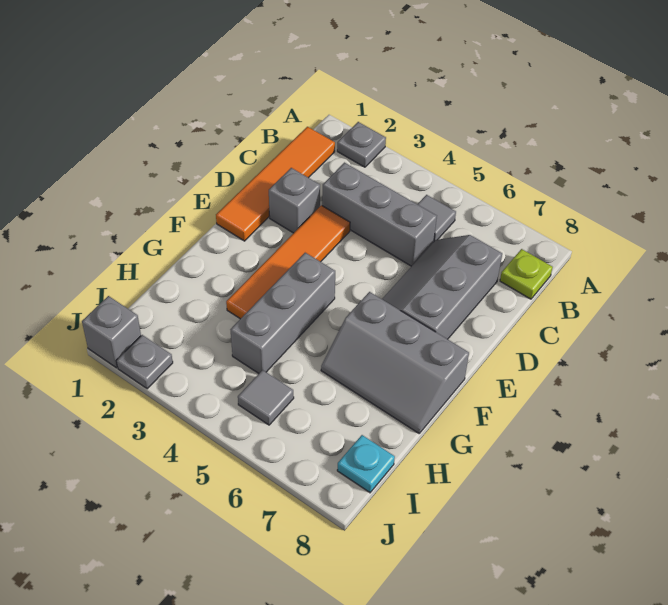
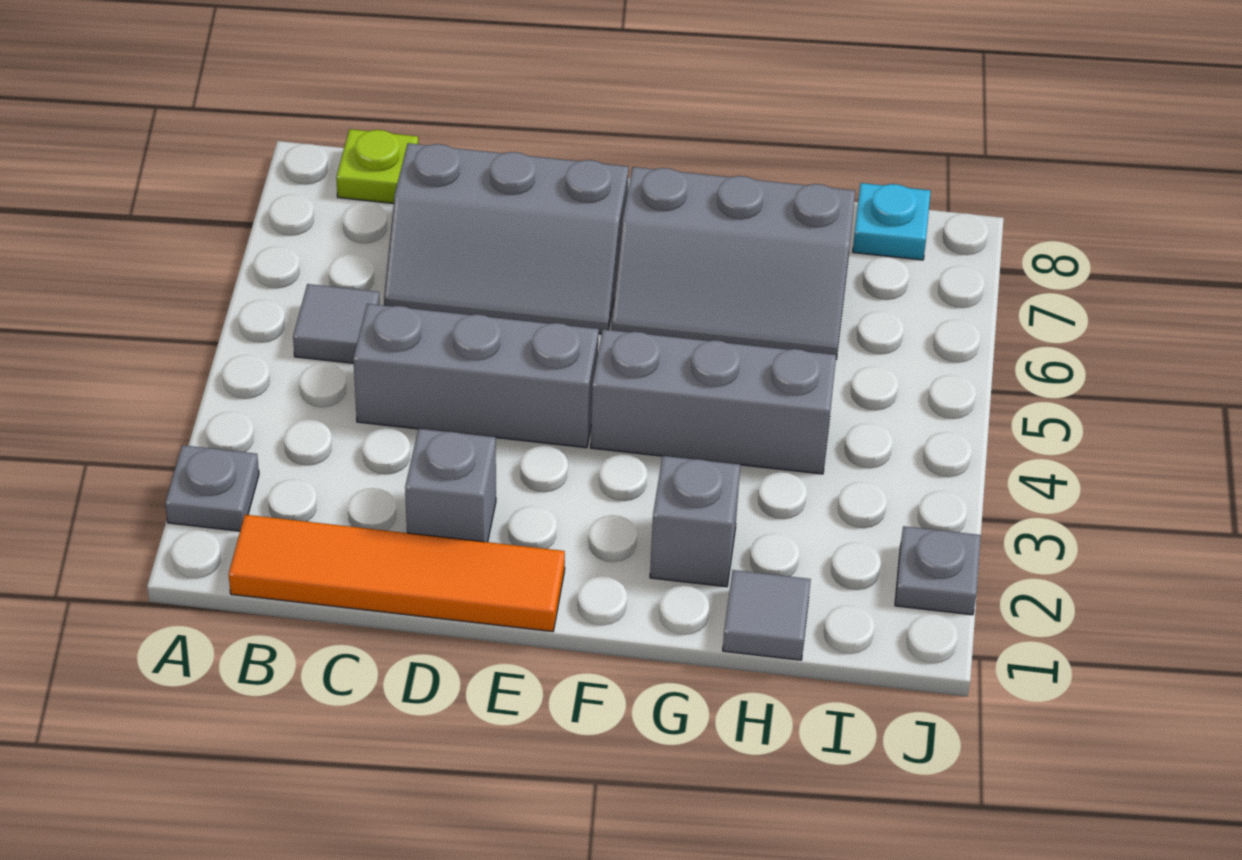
grey 1x3 brick [322,163,437,266] -> grey 1x3 brick turned to [353,304,599,448]
orange 1x4 tile [226,205,350,319] -> none
grey 2x3 slope [321,292,469,433] -> grey 2x3 slope turned to [611,167,855,359]
grey 1x1 tile [238,370,294,425] -> grey 1x1 tile moved to [723,570,811,660]
grey 1x1 brick [82,296,141,368] -> grey 1x1 brick moved to [650,456,740,587]

